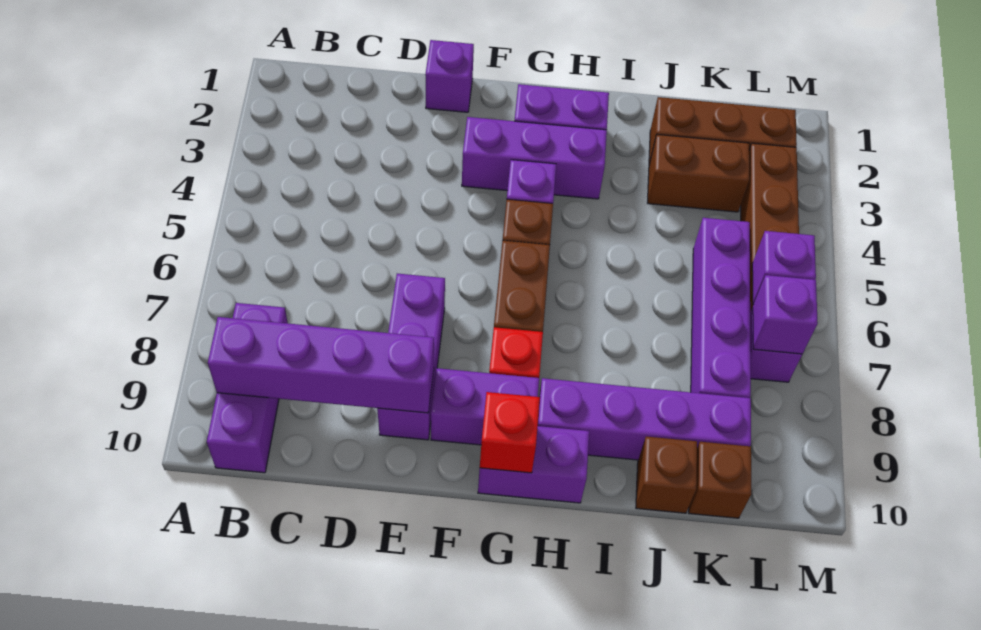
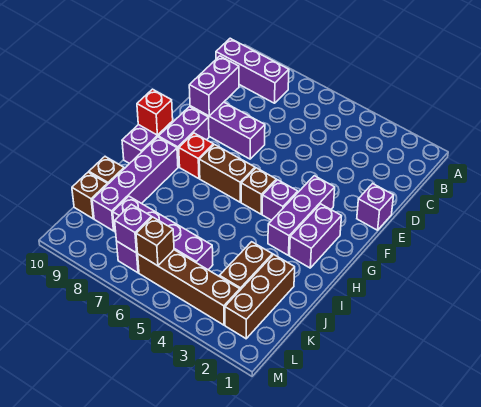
purple 1x4 brick [208,317,434,413] -> purple 1x2 brick [189,56,239,116]
purple 1x1 brick [752,231,816,305] -> brown 1x1 brick [136,217,174,266]

